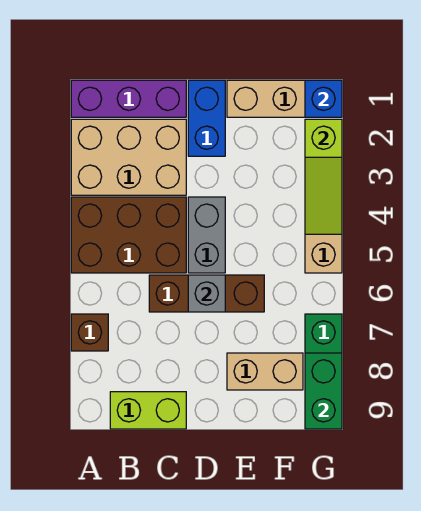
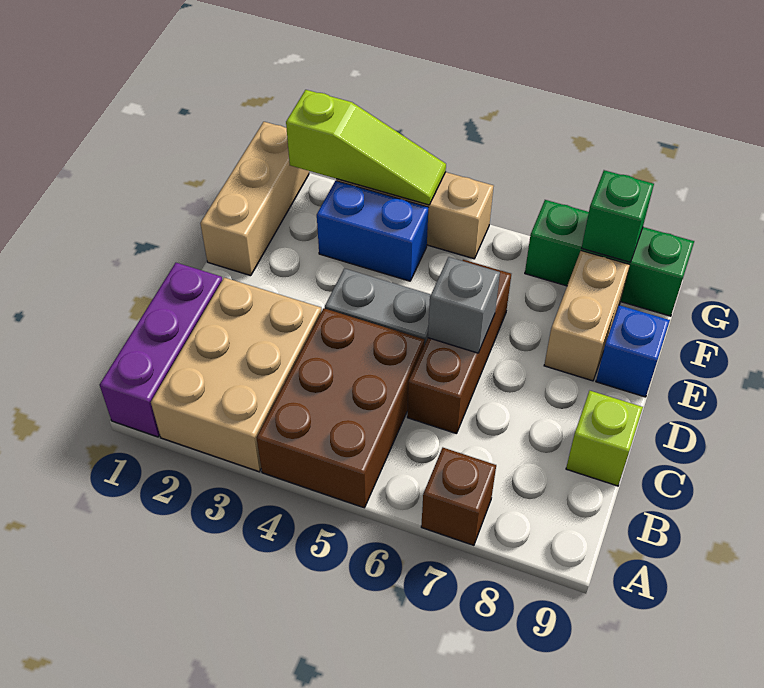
lime 1x2 brick [110,392,186,429] -> lime 1x1 brick [566,391,643,486]
blue 1x2 brick [188,80,225,156] -> blue 1x2 brick moved to [317,181,428,281]
blue 1x1 brick [305,80,342,117] -> blue 1x1 brick moved to [596,305,670,397]
green 1x2 brick [305,353,342,429] -> green 1x1 brick [582,170,654,262]

